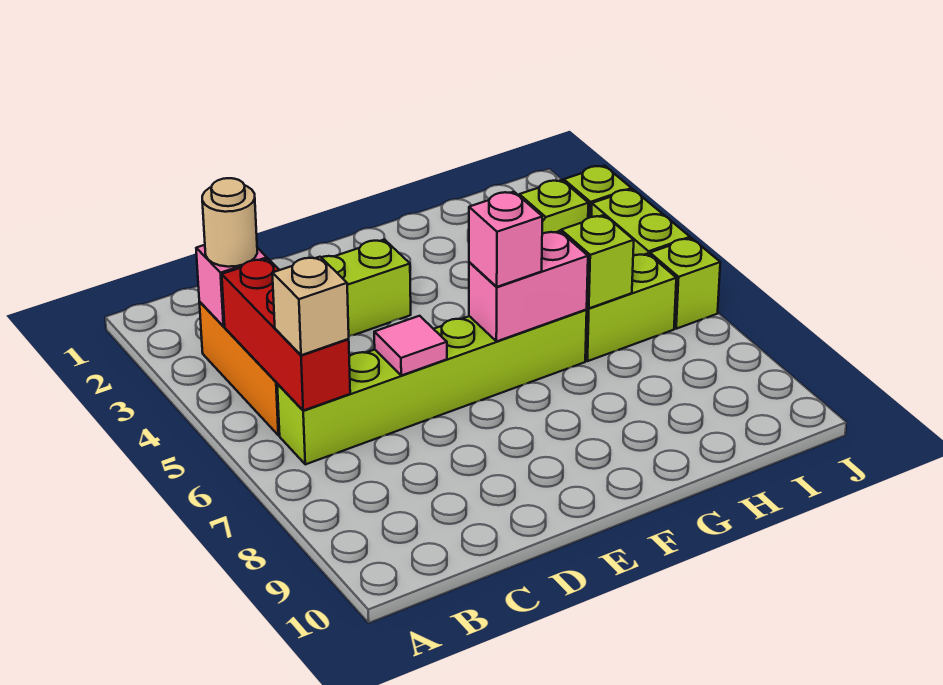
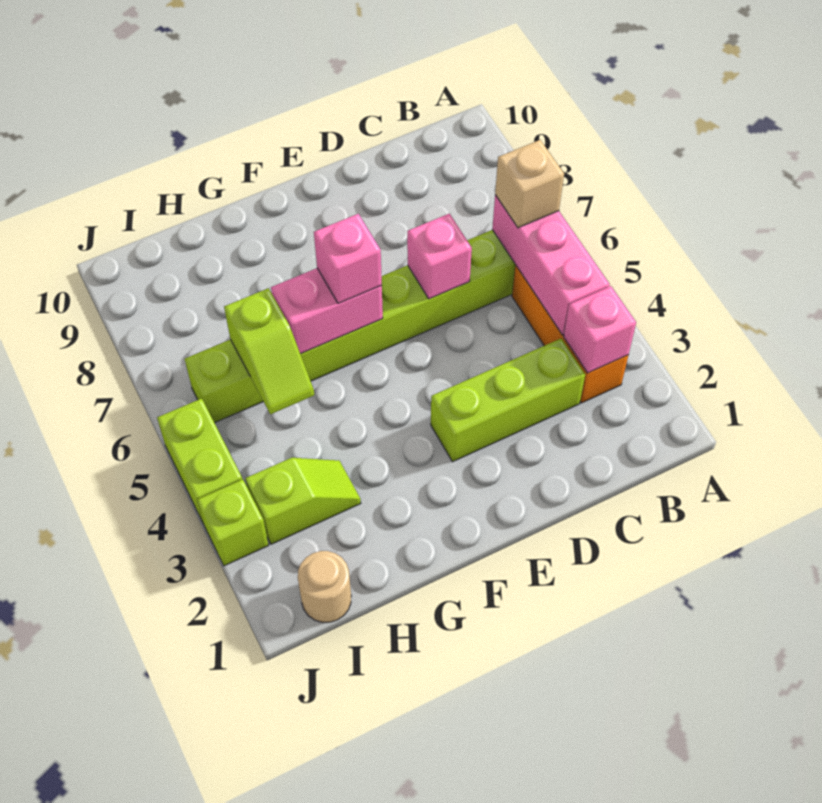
tan 1x1 round brick [202,178,257,267] -> tan 1x1 round brick moved to [298,551,351,622]
red 1x3 brick [222,259,350,410] -> pink 1x3 brick [492,195,610,335]
pink 1x1 tile [374,316,447,375] -> pink 1x1 brick [407,214,472,299]
lime 1x1 brick [650,238,720,329] -> none

